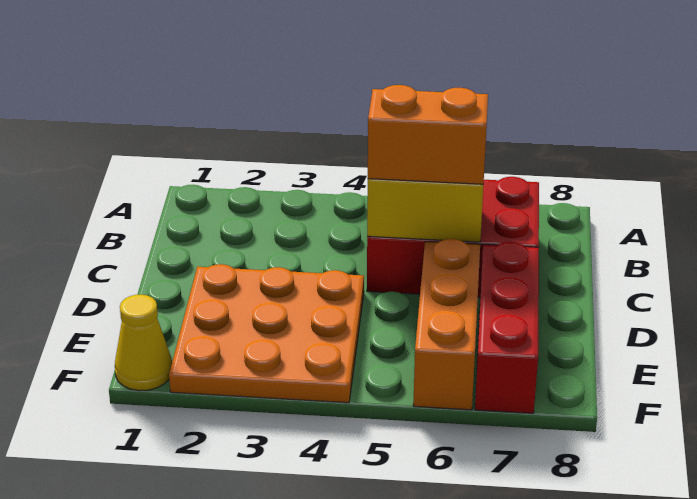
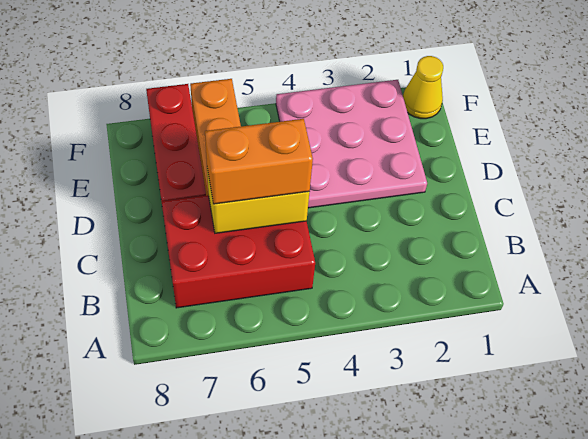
orange 3x3 plate [169,264,364,403] -> pink 3x3 plate [276,80,427,208]

